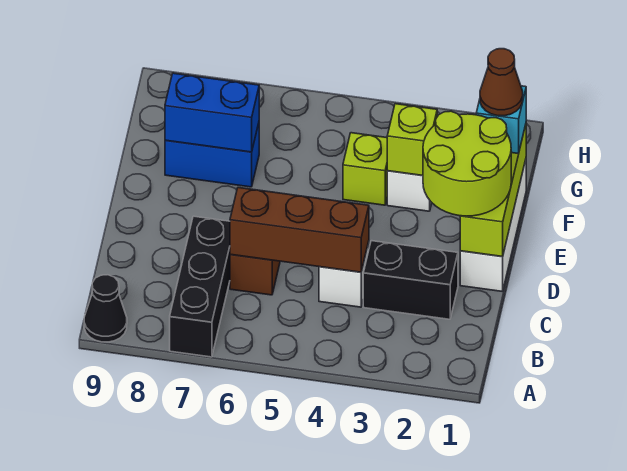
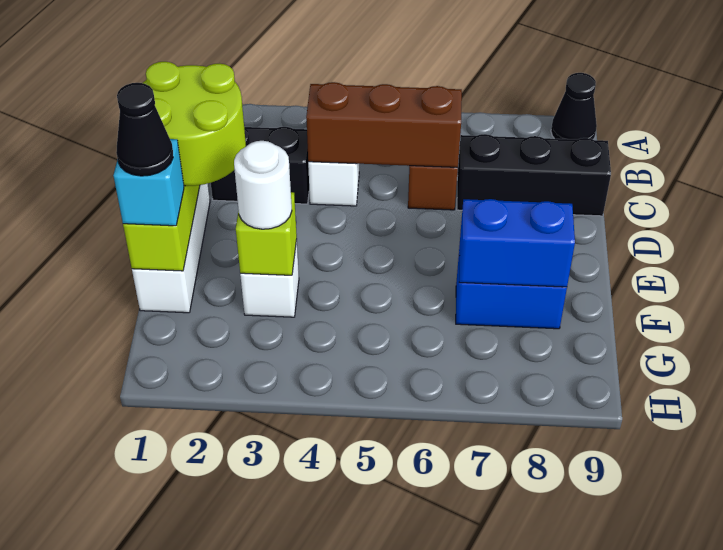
black 1x3 brick [170,216,230,357] -> black 1x3 brick turned to [457,134,611,216]
brown 1x1 cone [480,49,523,116] -> black 1x1 cone [116,83,173,176]
none -> white 1x1 round brick [234,141,292,229]
lime 1x1 brick [343,133,387,205] -> none

